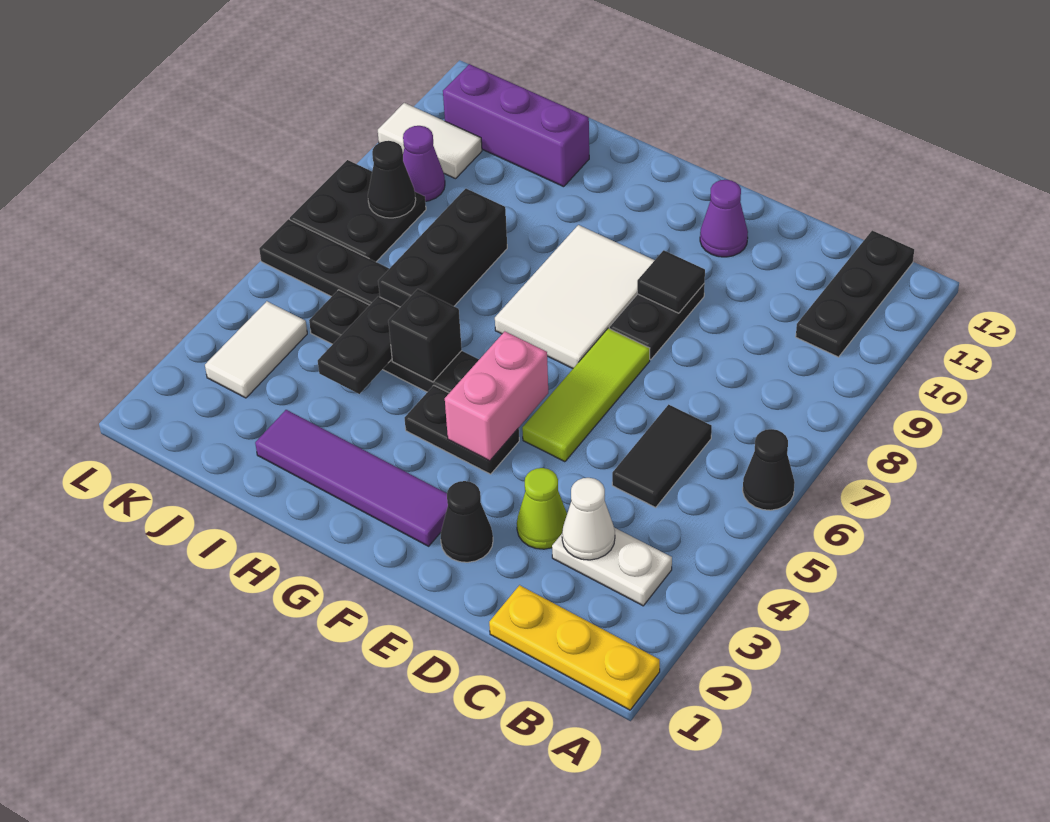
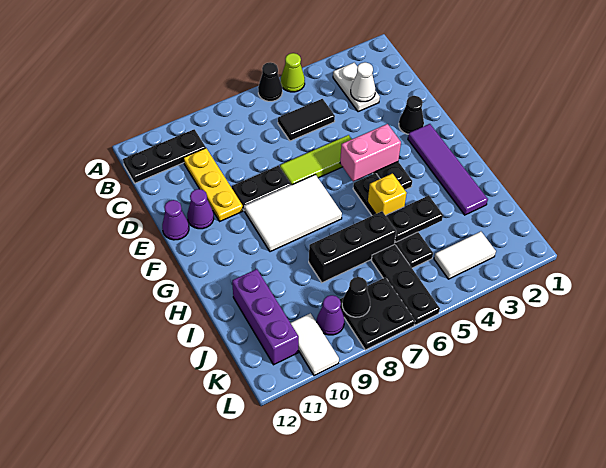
yellow 1x3 plate [489,585,660,710] -> yellow 1x3 plate moved to [183,148,243,221]
lime 1x1 cone [517,468,567,549] -> lime 1x1 cone moved to [281,53,305,92]
black 1x1 tile [637,250,705,313] -> none
none -> purple 1x1 cone [162,200,189,240]
black 1x1 brick [388,289,462,382] -> yellow 1x1 brick [368,174,407,215]

